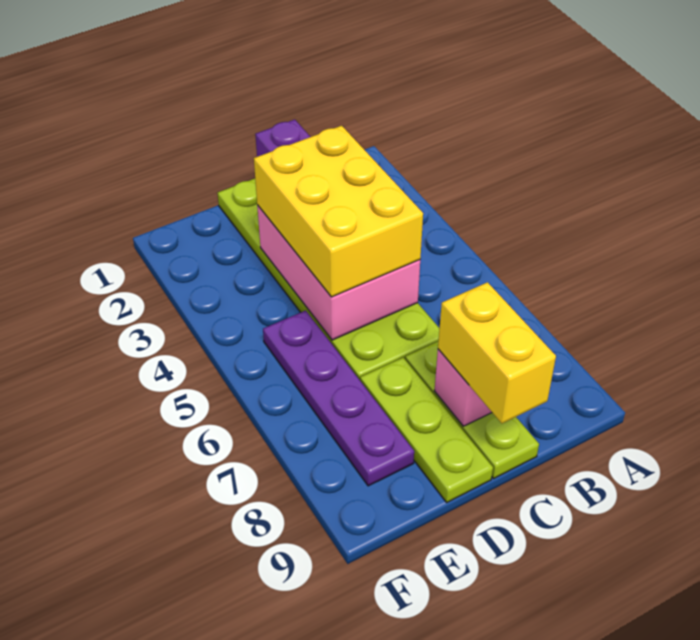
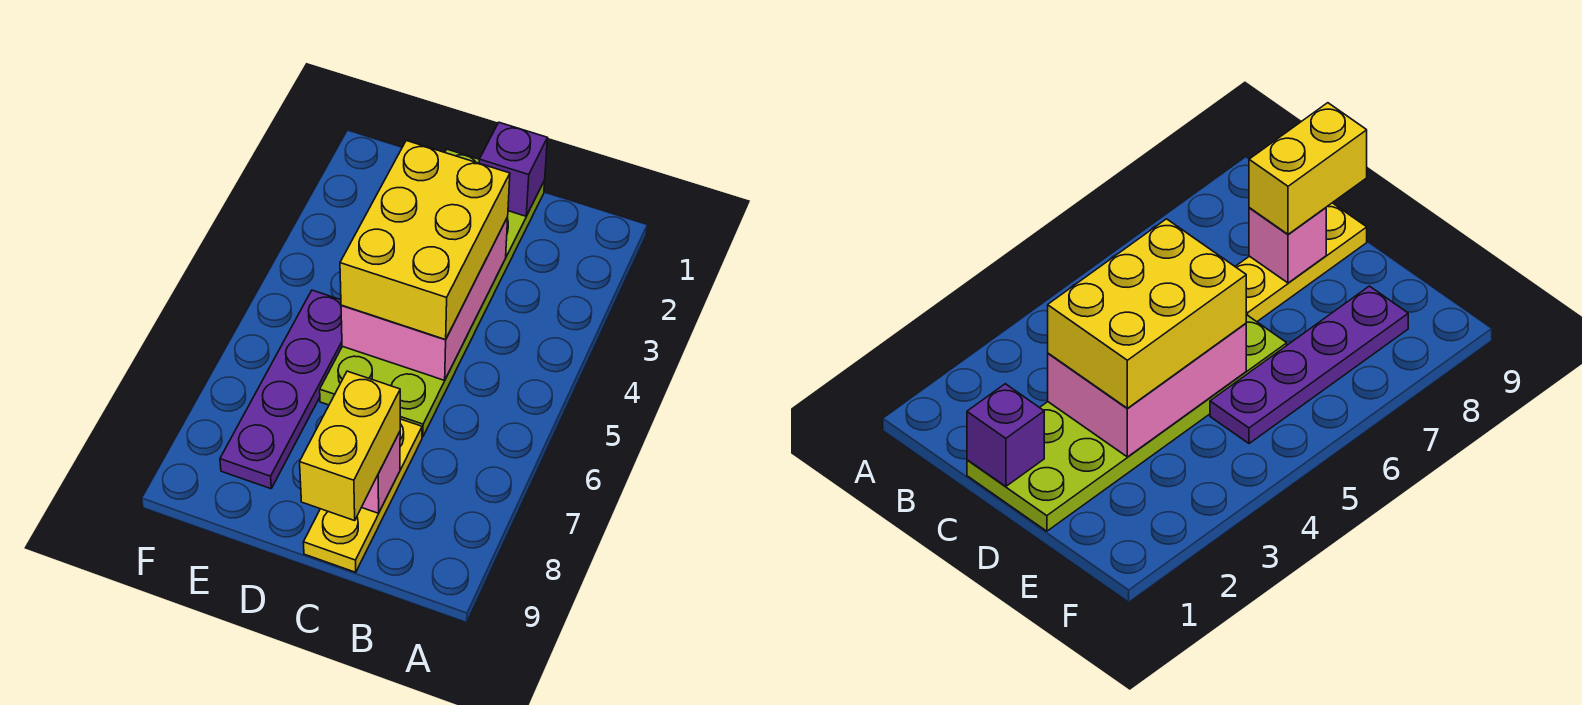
lime 1x3 plate [405,342,539,479] -> yellow 1x3 plate [303,419,422,572]
lime 1x3 plate [360,358,493,502] -> none

